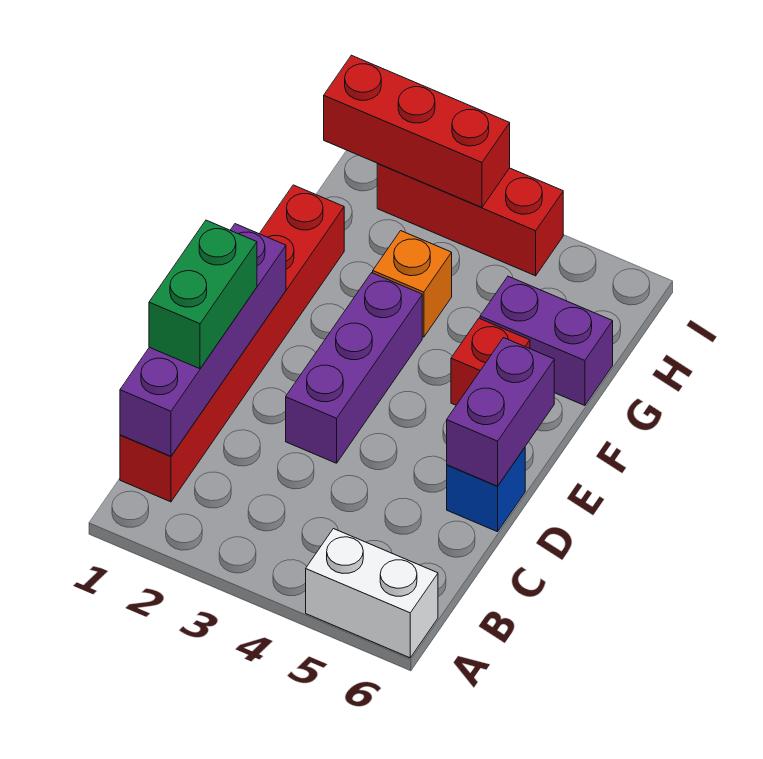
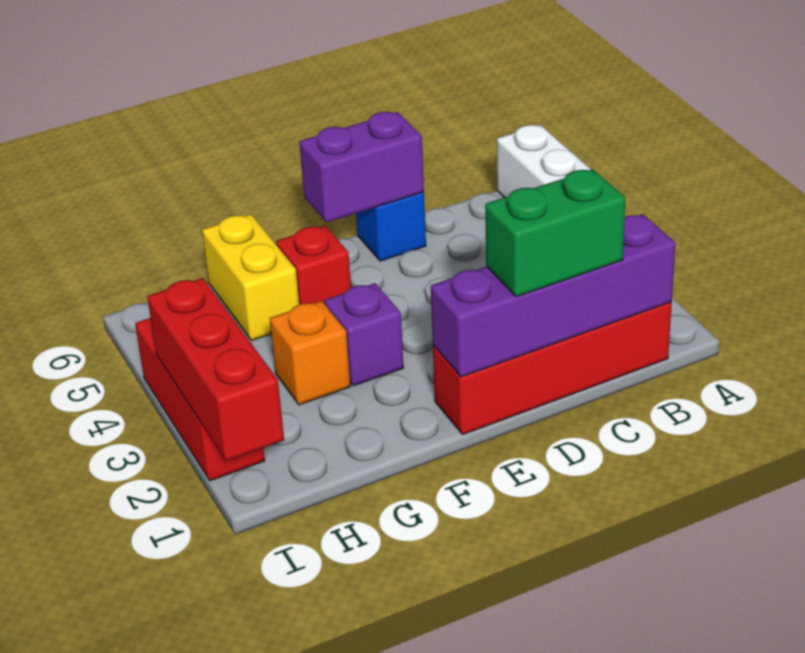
red 1x6 brick [120,185,344,502] -> red 1x4 brick [433,302,672,434]
purple 1x3 brick [286,273,422,463] -> purple 1x1 brick [324,283,404,386]
purple 1x2 brick [480,276,613,406] -> yellow 1x2 brick [202,214,299,341]

